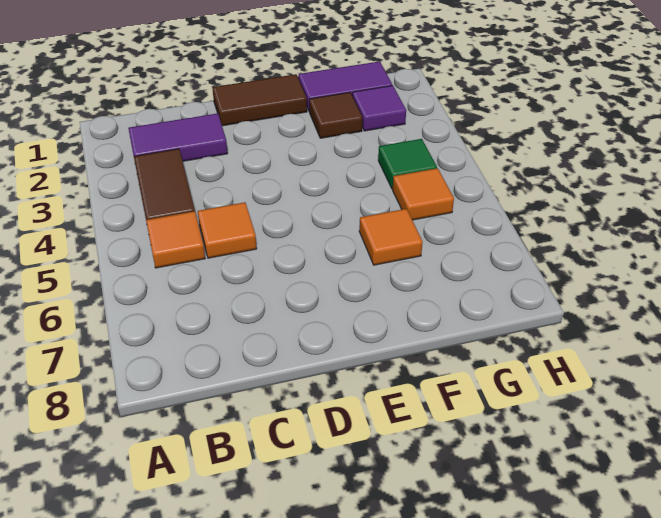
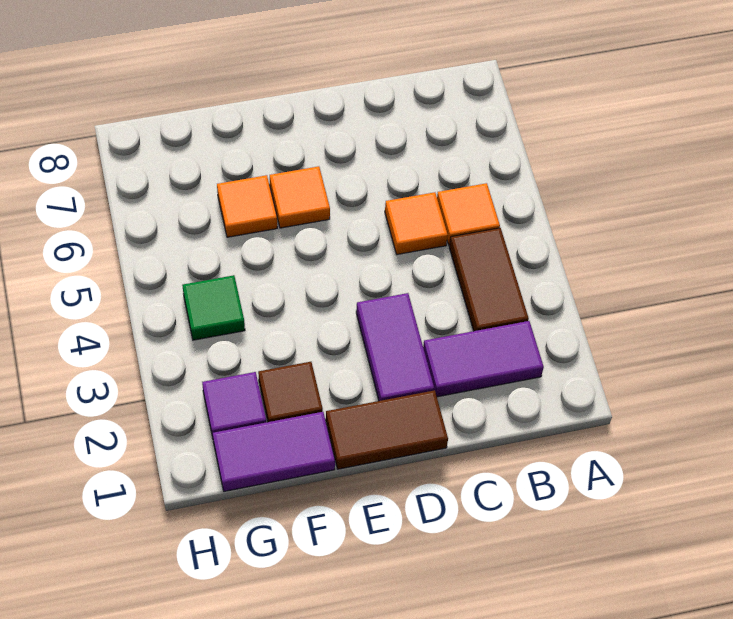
none -> purple 1x2 tile [356,293,434,401]
orange 1x1 tile [393,168,454,220] -> orange 1x1 tile moved to [270,166,330,228]

